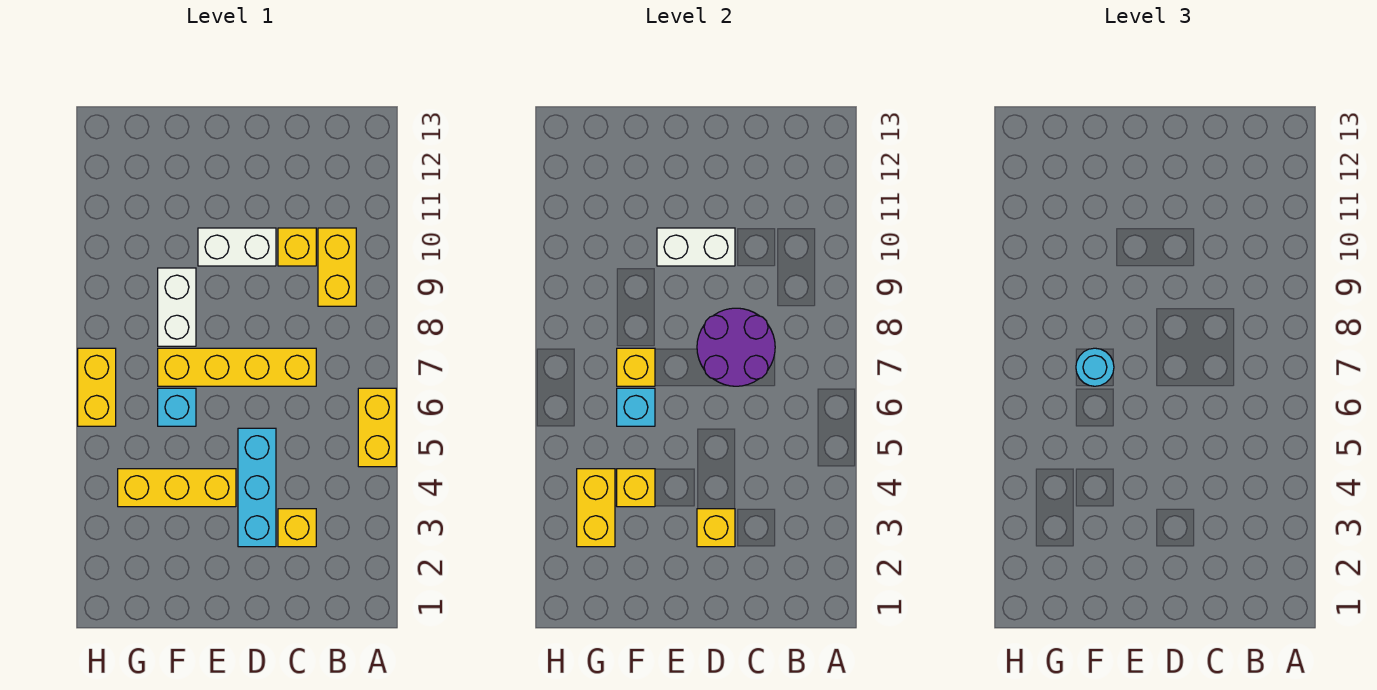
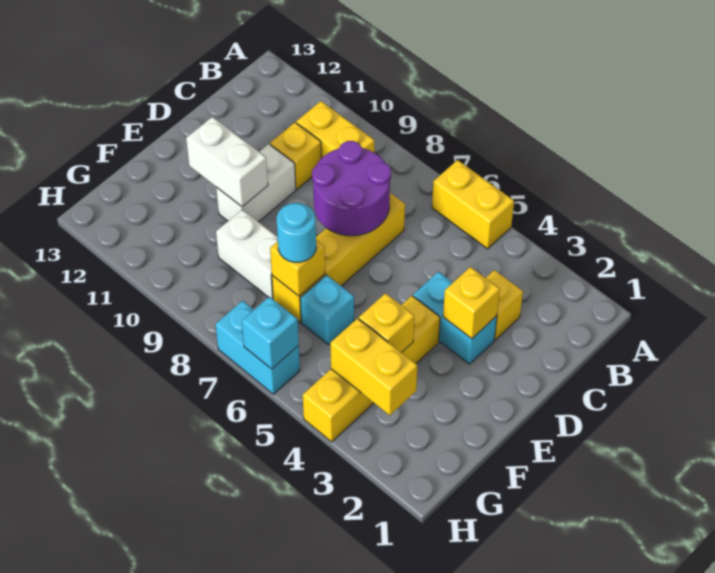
cyan 1x3 brick [238,428,276,547] -> cyan 1x2 brick [413,272,497,364]
white 1x2 brick [657,228,735,266] -> white 1x2 brick turned to [186,117,268,207]
yellow 1x3 brick [118,469,236,507] -> yellow 1x4 brick [303,296,440,442]
cyan 1x1 brick [617,388,655,426] -> cyan 1x1 brick moved to [242,297,299,369]
yellow 1x2 brick [78,348,116,426] -> cyan 1x2 brick [216,301,300,394]

